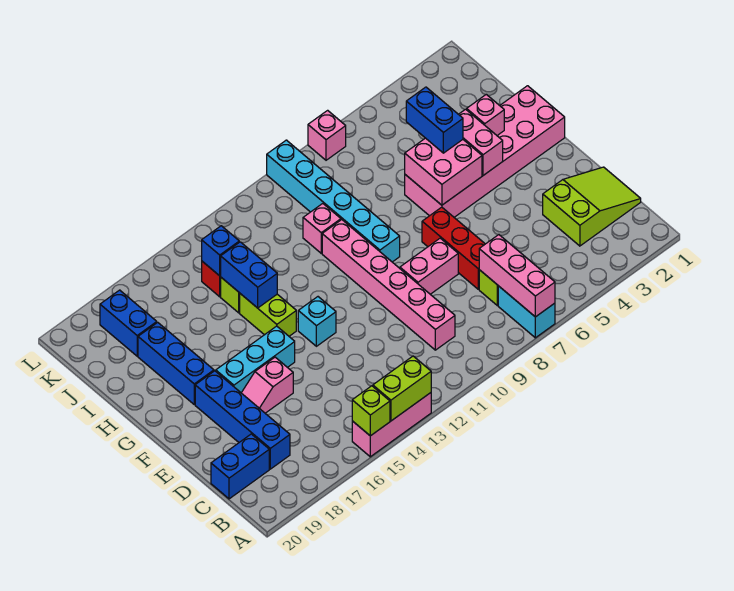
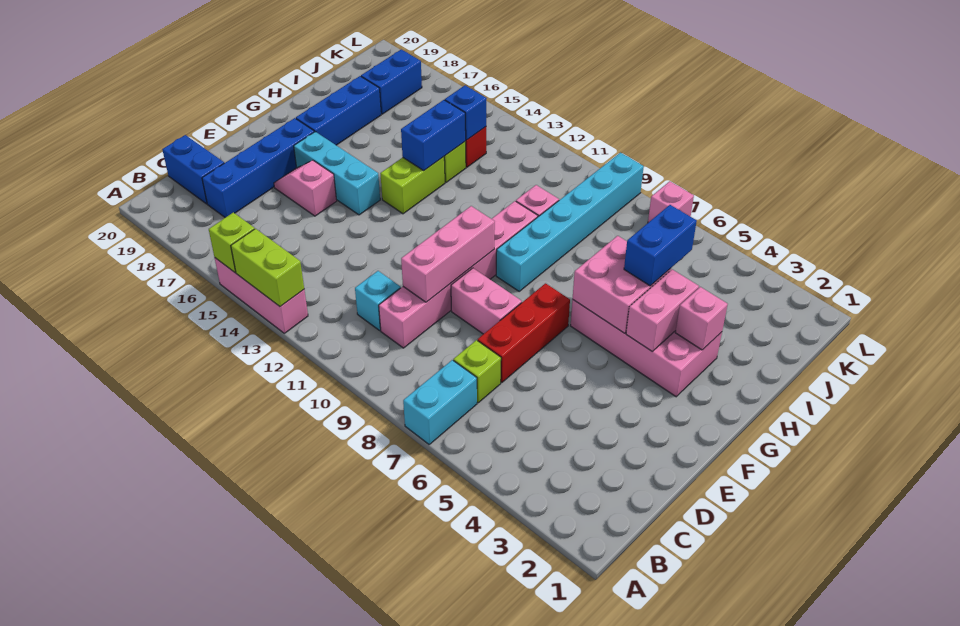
pink 1x3 brick [479,235,555,317] -> pink 1x3 brick moved to [401,206,495,302]
lime 2x3 slope [543,167,641,246] -> none
cyan 1x1 brick [298,297,336,346] -> cyan 1x1 brick moved to [355,271,401,330]
pink 2x6 brick [405,86,565,217] -> pink 2x4 brick [571,300,722,397]

